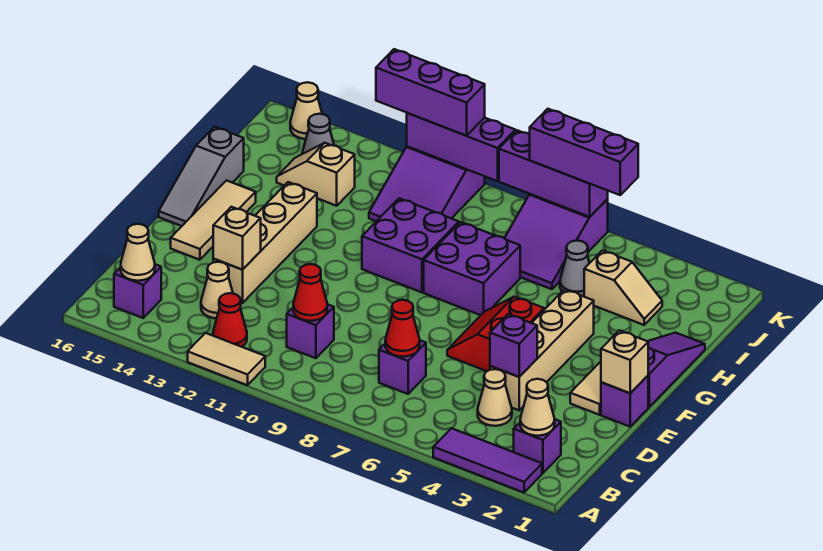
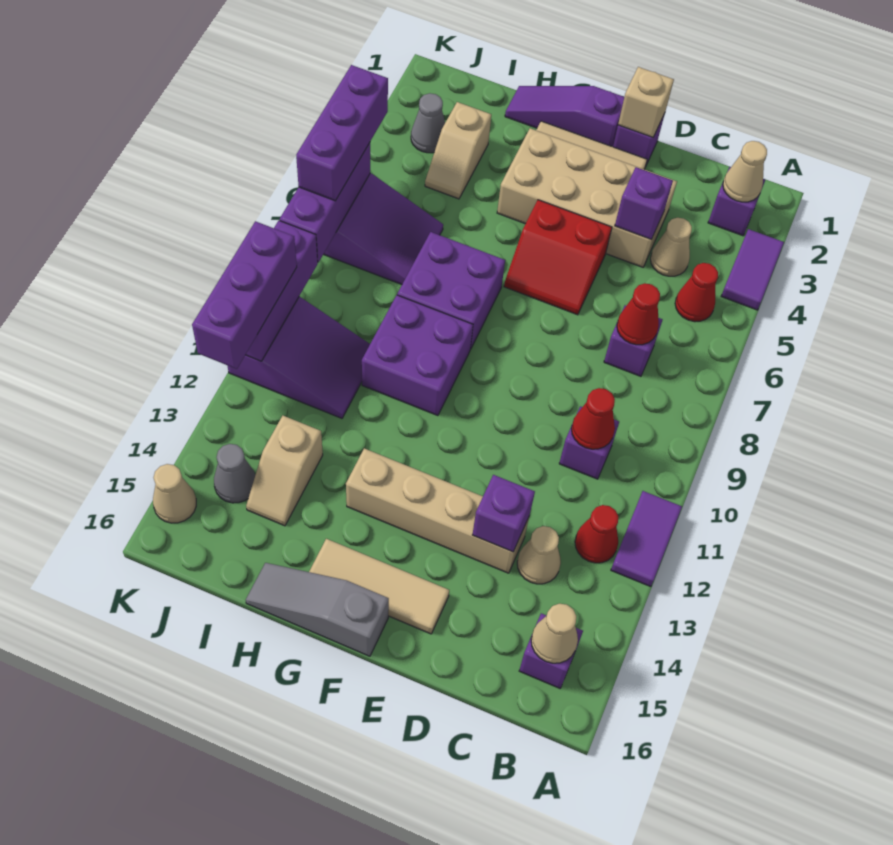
purple 1x3 tile [433,428,542,492] -> purple 1x2 tile [721,229,784,310]
tan 1x2 tile [188,333,265,385] -> purple 1x2 tile [611,491,682,587]
none -> red 1x1 cone [675,263,718,322]
tan 1x4 brick [490,289,594,410] -> tan 2x4 brick [497,128,677,267]
tan 1x1 brick [213,207,261,270] -> purple 1x1 brick [473,475,535,552]
grey 1x3 slope [159,127,244,226] -> grey 1x3 slope turned to [246,563,389,656]
tan 1x2 slope [584,250,662,325] -> tan 1x2 slope turned to [425,102,491,199]
grey 1x1 cone [560,241,589,297] -> grey 1x1 cone moved to [411,93,445,153]

